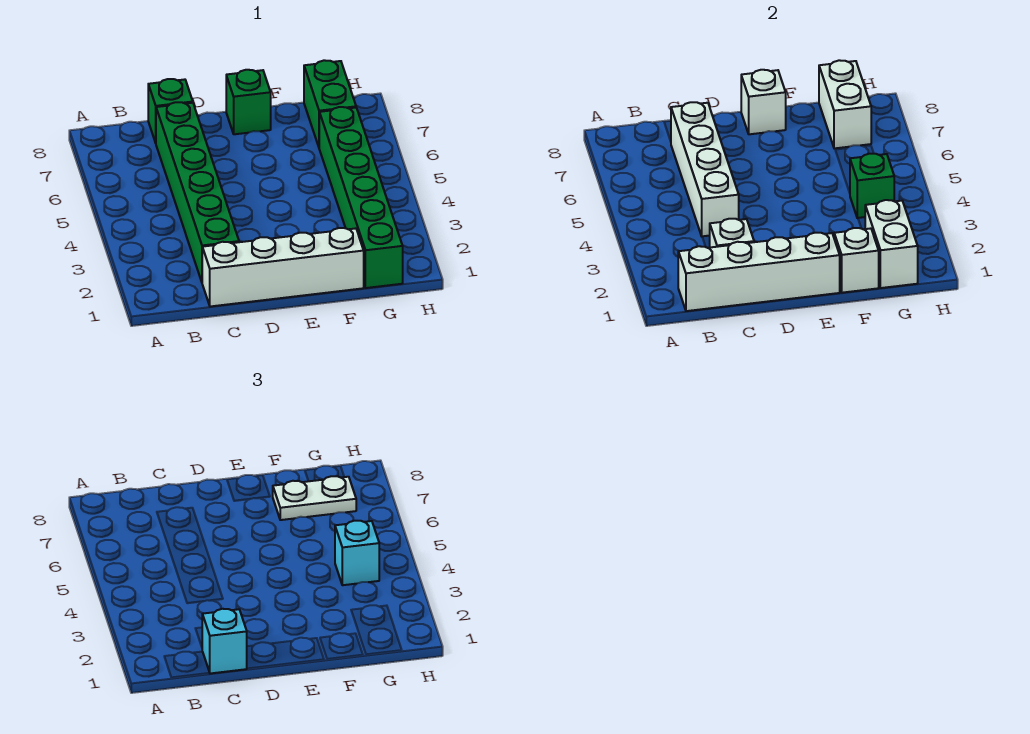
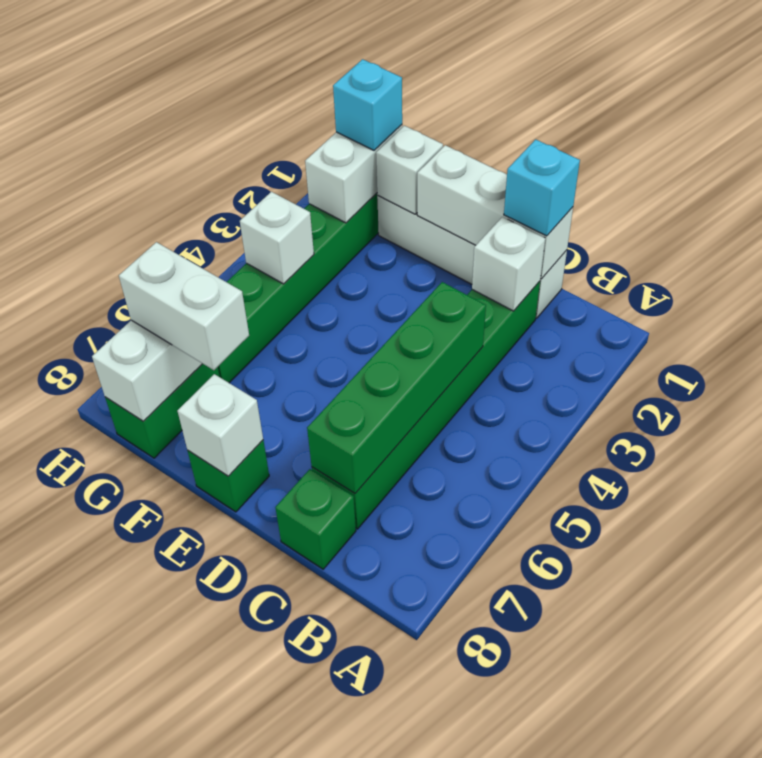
white 1x4 brick [678,233,840,311] -> white 1x3 brick [417,145,573,279]
white 1x4 brick [671,102,739,236] -> green 1x4 brick [307,282,486,493]
white 1x2 plate [273,476,356,520] -> white 1x2 brick [119,242,249,370]
green 1x1 brick [850,154,894,218] -> white 1x1 brick [240,192,314,284]
cyan 1x1 brick [335,521,379,585] -> cyan 1x1 brick moved to [333,59,402,150]

